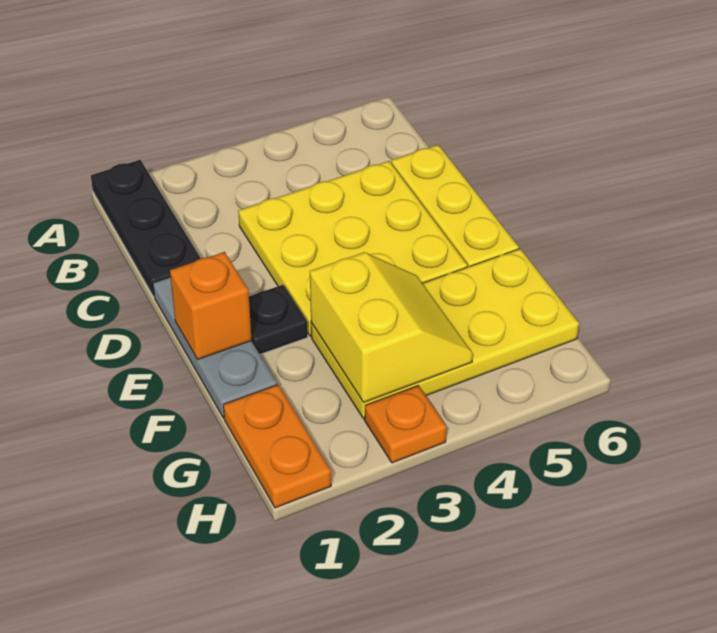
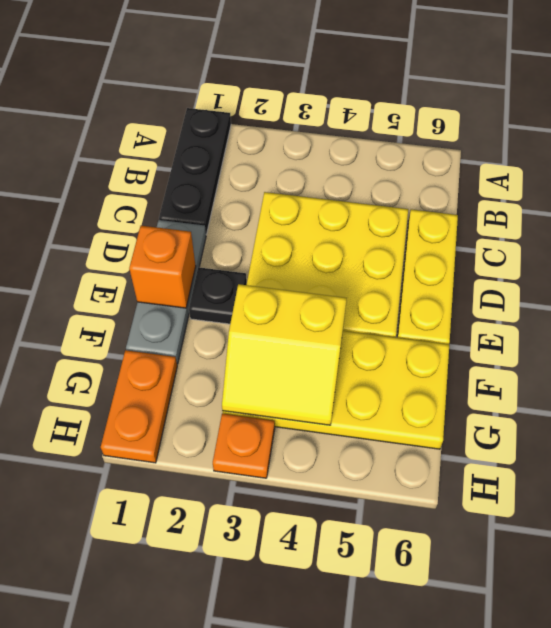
yellow 2x2 slope [310,252,473,402] -> yellow 2x2 slope turned to [222,284,347,425]

